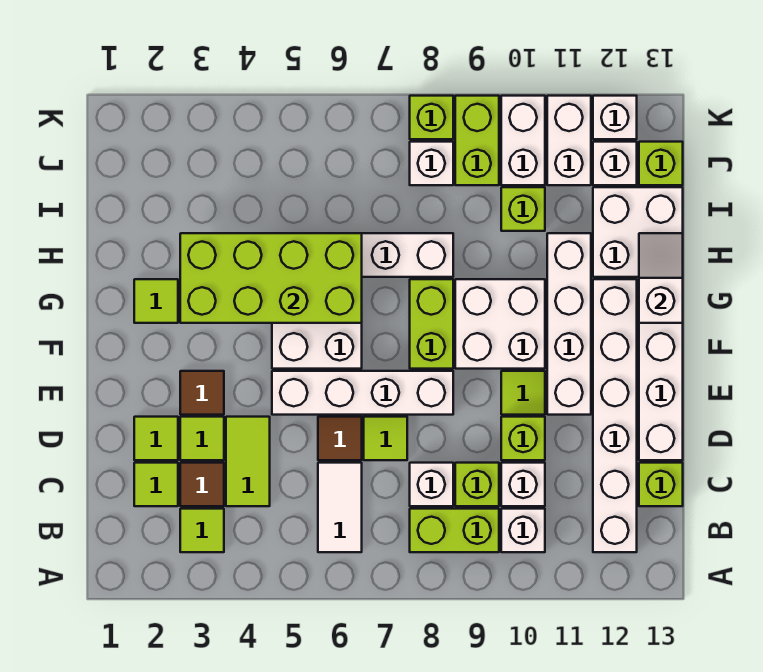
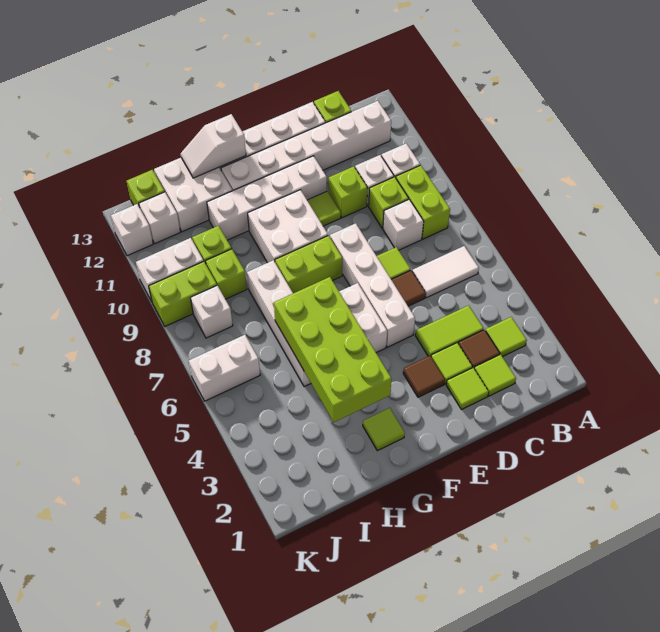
white 1x2 brick [547,96,591,185] -> white 1x2 brick moved to [189,335,260,401]
lime 1x1 brick [410,96,453,139] -> lime 1x1 brick moved to [205,249,247,299]

